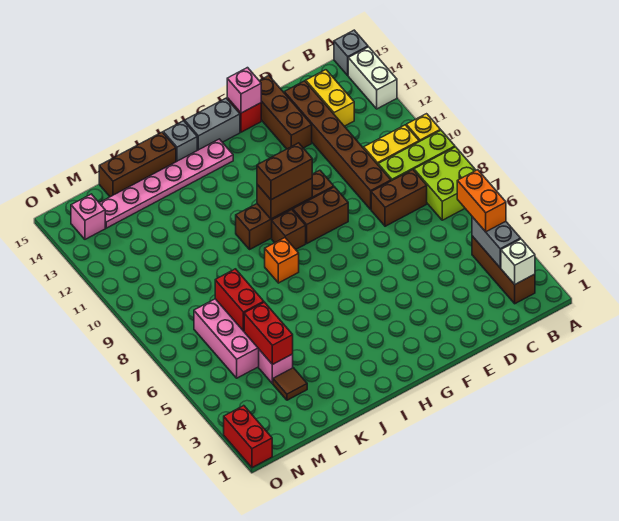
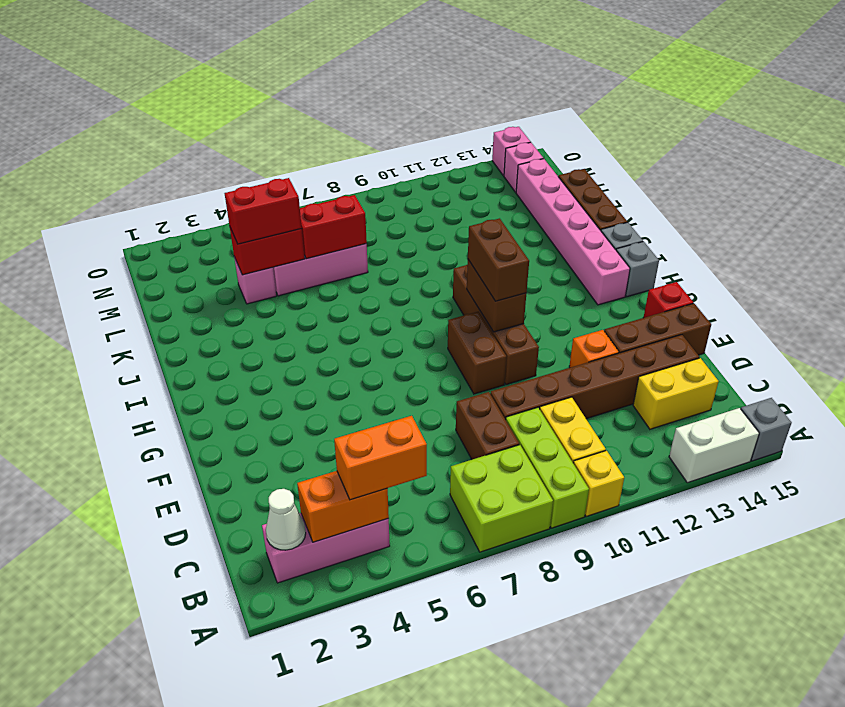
brown 1x3 brick [472,236,535,304] -> pink 1x3 brick [262,513,390,583]
white 1x1 brick [501,239,535,284] -> white 1x1 cone [266,489,306,550]
grey 1x2 brick [472,217,521,268] -> orange 1x2 brick [297,471,389,542]
pink 1x1 brick [227,68,261,113] -> pink 1x1 brick moved to [492,127,530,176]
grey 1x2 brick [185,98,240,150] -> grey 1x1 brick [616,241,659,297]
brown 1x1 brick [272,210,306,249] -> none
pink 1x6 plate [100,139,233,228] -> pink 1x6 brick [516,159,630,305]
orange 1x1 brick [265,238,299,283] -> orange 1x1 brick moved to [569,330,619,368]
brown 1x1 tile [273,368,307,400] -> none
red 1x2 brick [224,406,272,468] -> red 1x2 brick moved to [224,178,302,244]

